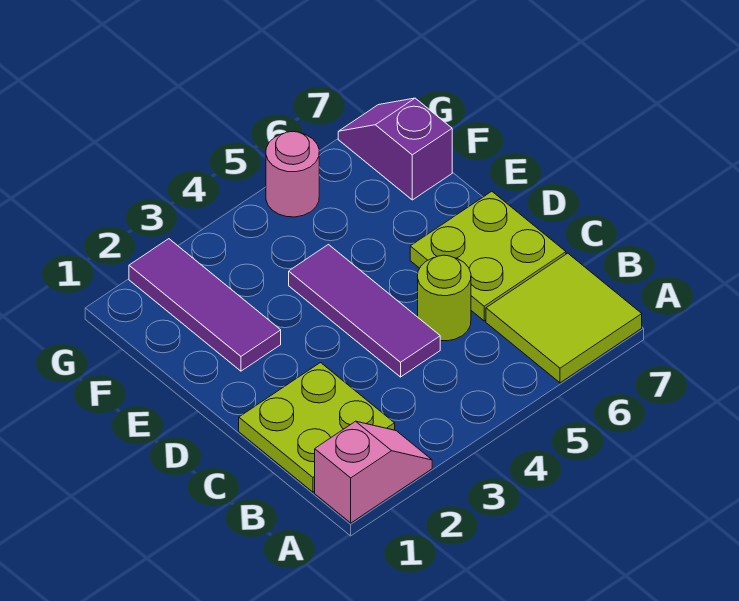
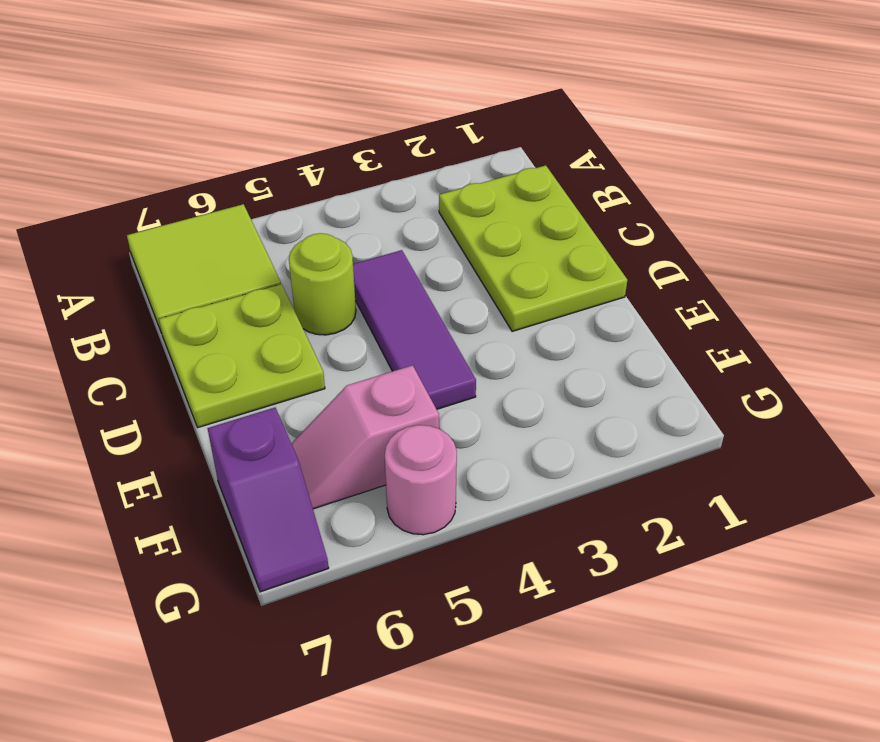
pink 1x2 slope [315,421,432,523] -> pink 1x2 slope moved to [291,365,439,509]
lime 2x2 plate [239,363,395,492] -> lime 2x3 plate [439,165,627,331]
purple 1x3 tile [129,239,281,371] -> none

